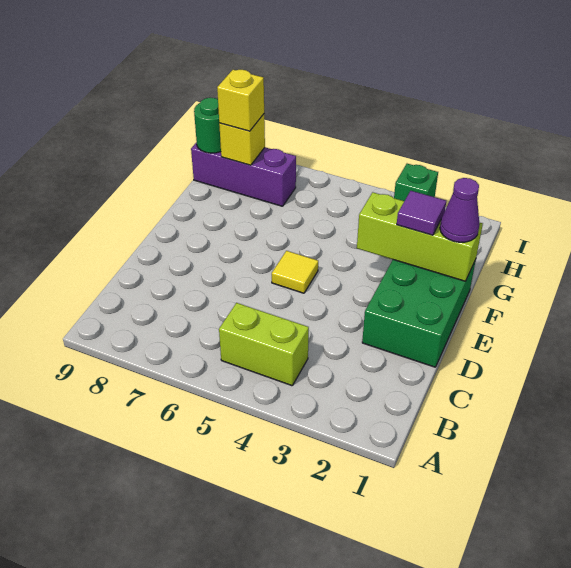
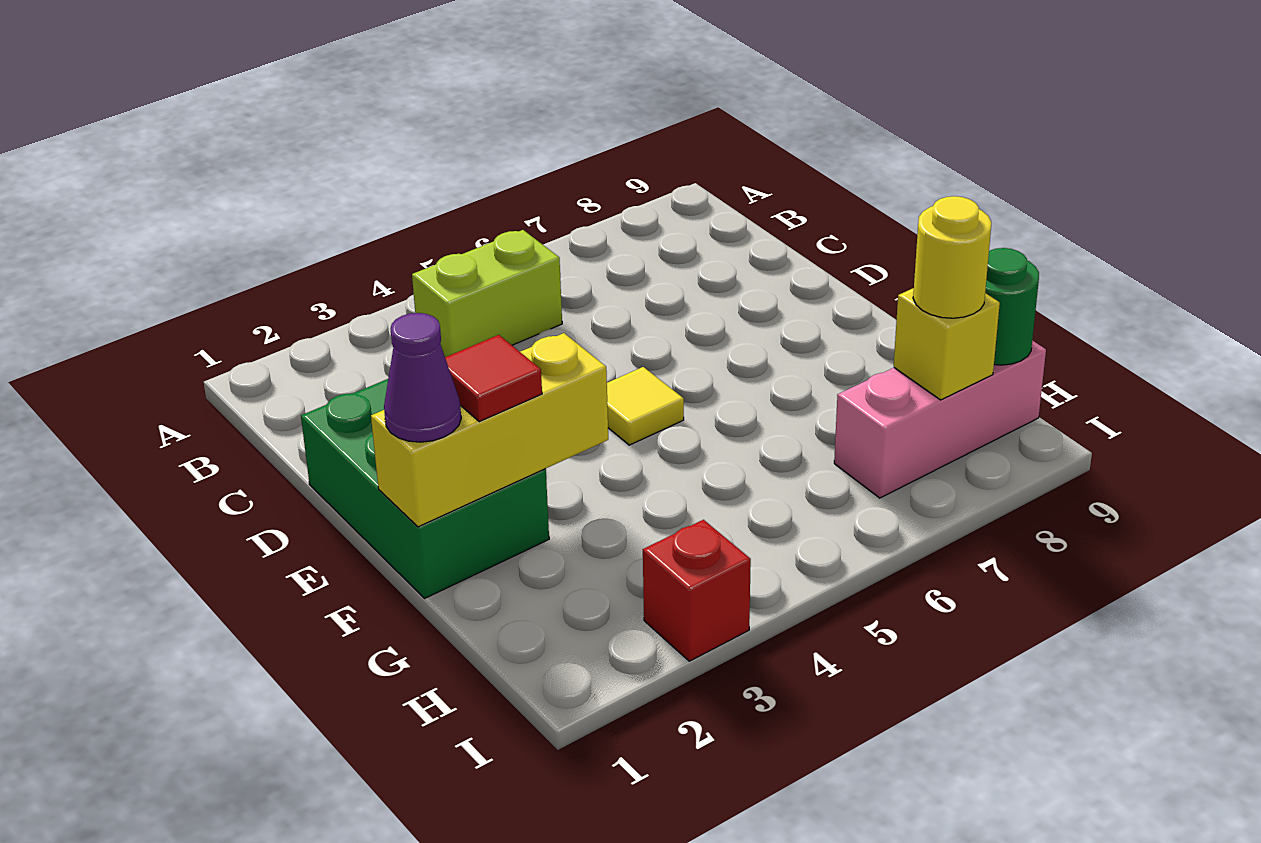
lime 1x3 brick [357,192,483,281] -> yellow 1x3 brick [371,333,608,527]
purple 1x1 tile [397,191,446,235] -> red 1x1 tile [445,335,542,422]
purple 1x3 brick [191,142,296,206] -> pink 1x3 brick [834,340,1046,498]
yellow 1x1 brick [217,70,264,131] -> yellow 1x1 round brick [913,196,991,318]
green 1x1 brick [394,164,438,201] -> red 1x1 brick [643,520,751,661]

